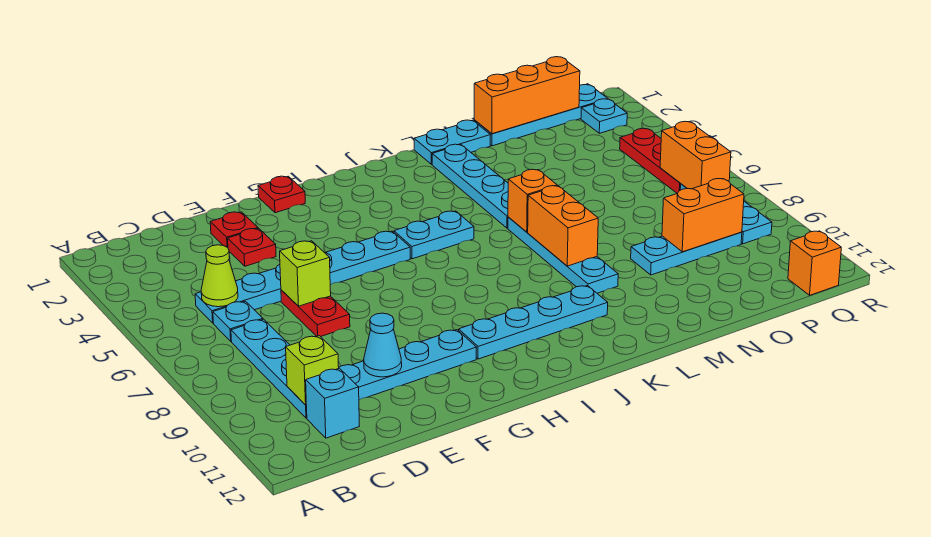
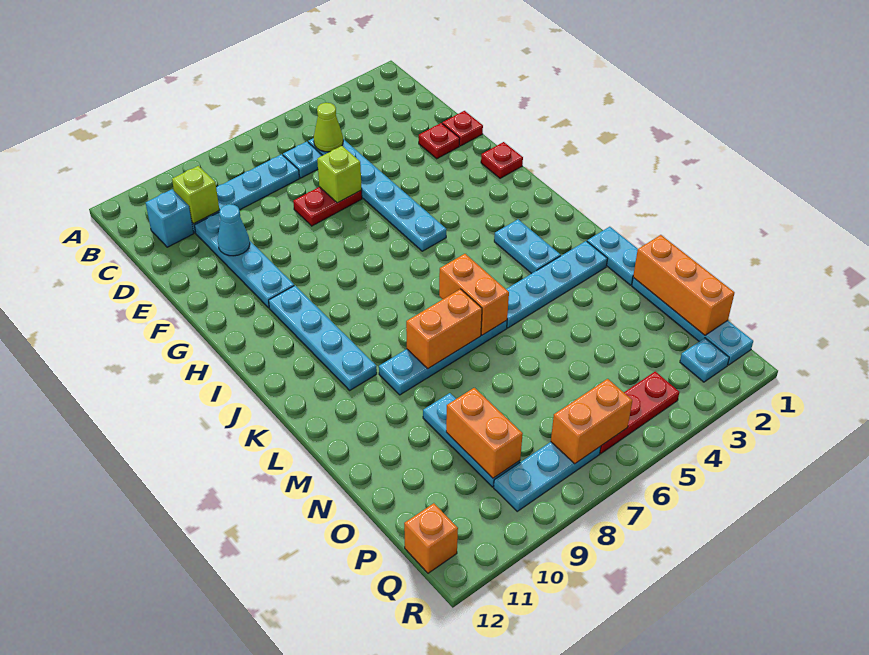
red 1x1 plate [228,228,276,266] -> red 1x1 plate moved to [442,111,483,146]
cyan 1x2 plate [394,211,474,259] -> cyan 1x2 plate moved to [494,219,561,274]
orange 1x1 brick [508,169,557,232] -> orange 1x2 brick [439,254,509,335]

